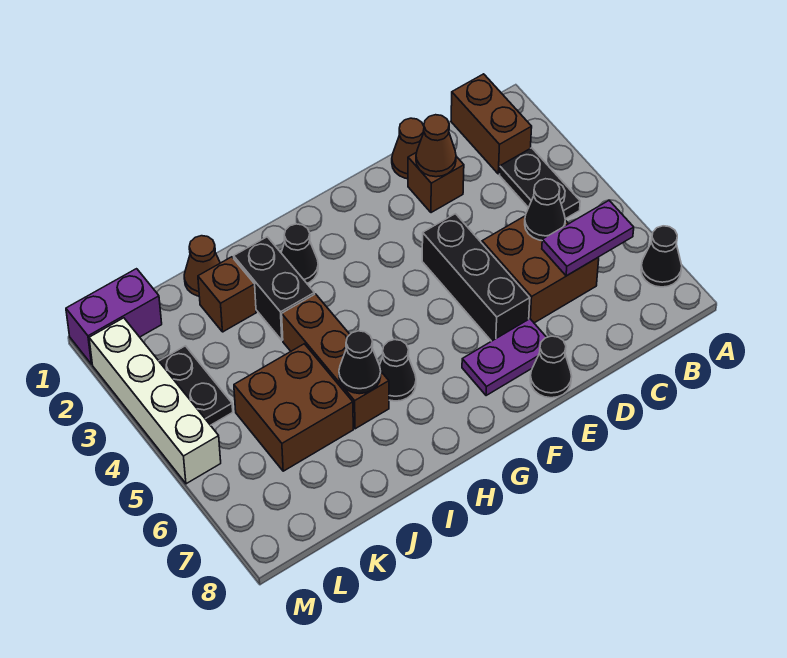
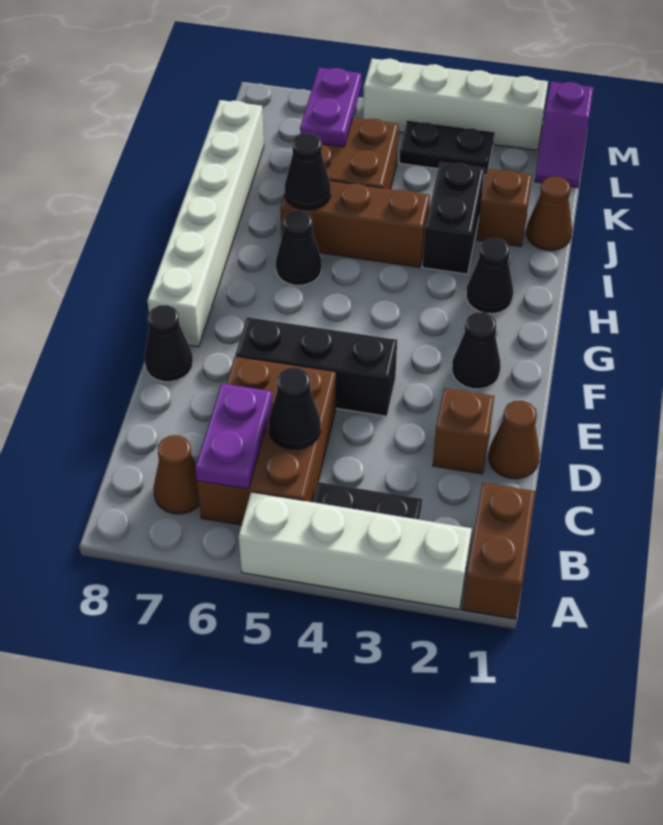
none -> white 1x4 brick [239,492,472,609]
black 1x1 cone [641,226,682,287] -> black 1x1 cone moved to [452,312,501,389]
brown 1x2 brick [451,74,532,174] -> brown 1x2 brick turned to [462,483,536,619]
brown 2x2 brick [482,216,599,323] -> brown 2x3 brick [197,356,336,525]
brown 1x1 cone [416,115,456,177] -> brown 1x1 cone moved to [153,435,199,514]
purple 1x2 plate [462,319,547,396] -> purple 1x2 plate moved to [300,68,361,147]
none -> white 1x6 brick [147,100,264,347]
black 1x2 brick [234,237,315,340] -> black 1x2 brick turned to [422,162,485,274]
purple 1x2 brick [66,269,162,364] -> purple 1x2 slope [535,82,594,188]

